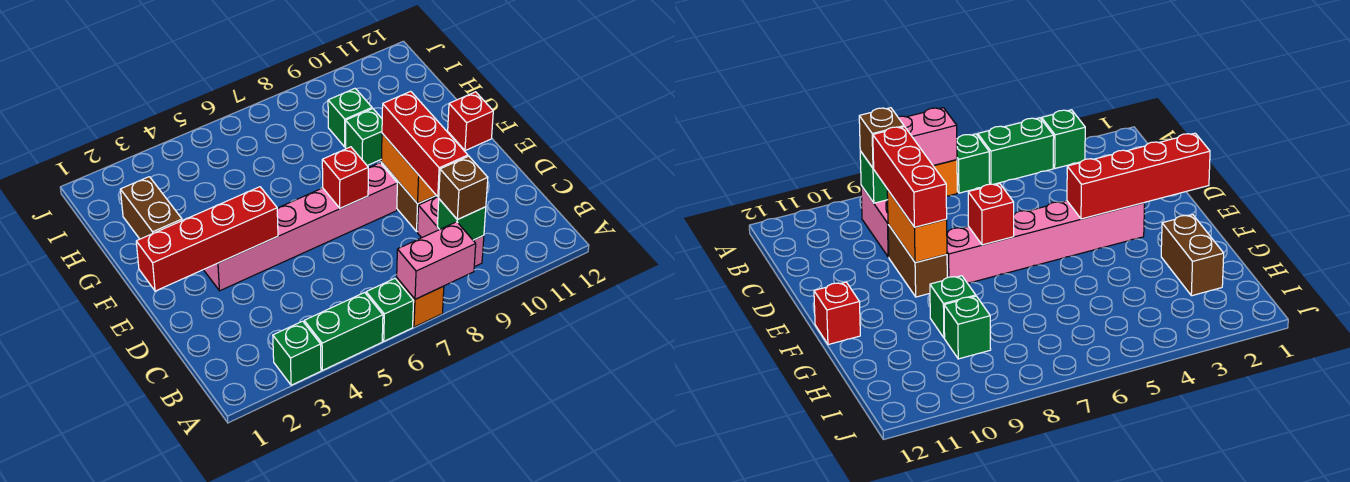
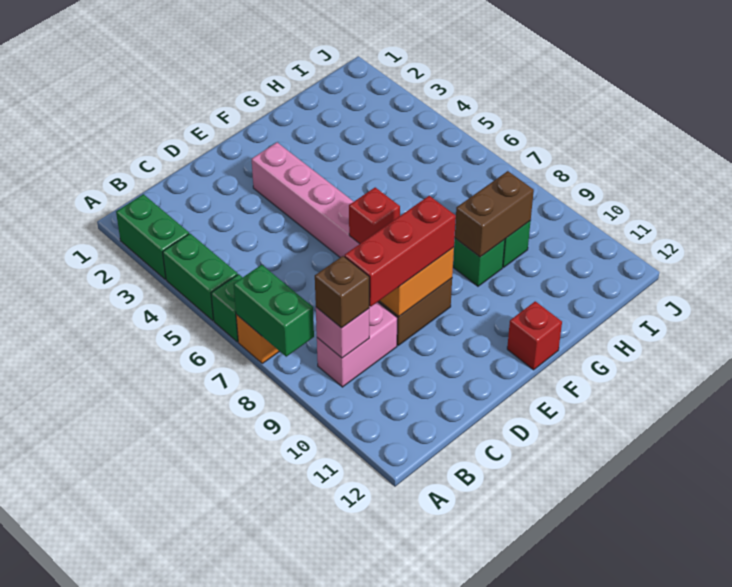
green 1x1 brick [273,321,321,385] -> green 1x2 brick [116,194,189,279]
pink 1x2 brick [397,222,476,299] -> green 1x2 brick [233,265,314,357]
green 1x1 brick [437,199,486,240] -> pink 1x1 brick [316,307,369,358]
red 1x4 brick [136,187,278,291] -> none
brown 1x2 brick [120,177,182,239] -> brown 1x2 brick moved to [455,171,534,257]

